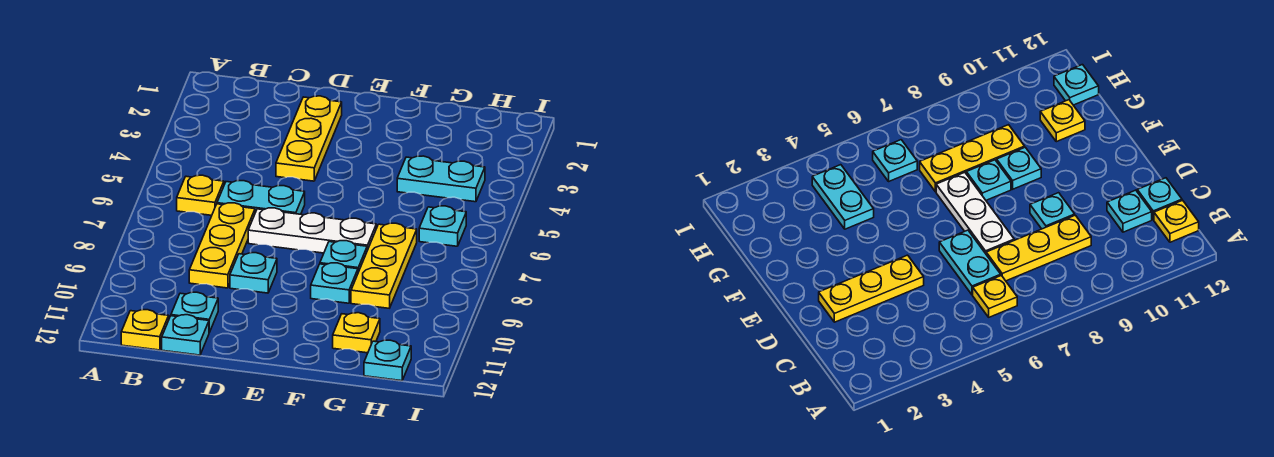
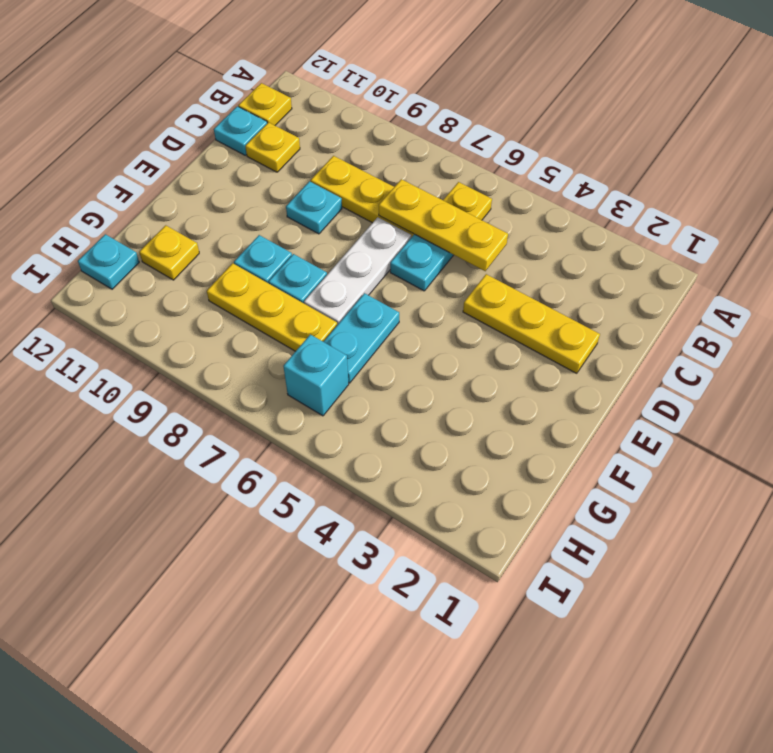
none -> yellow 1x3 plate [379,179,508,271]
cyan 1x1 plate [171,292,218,332] -> yellow 1x1 plate [245,122,300,172]
cyan 1x2 plate [397,156,485,202] -> cyan 1x2 plate moved to [324,293,399,383]
cyan 1x1 plate [419,206,466,246] -> cyan 1x1 brick [283,334,349,416]

